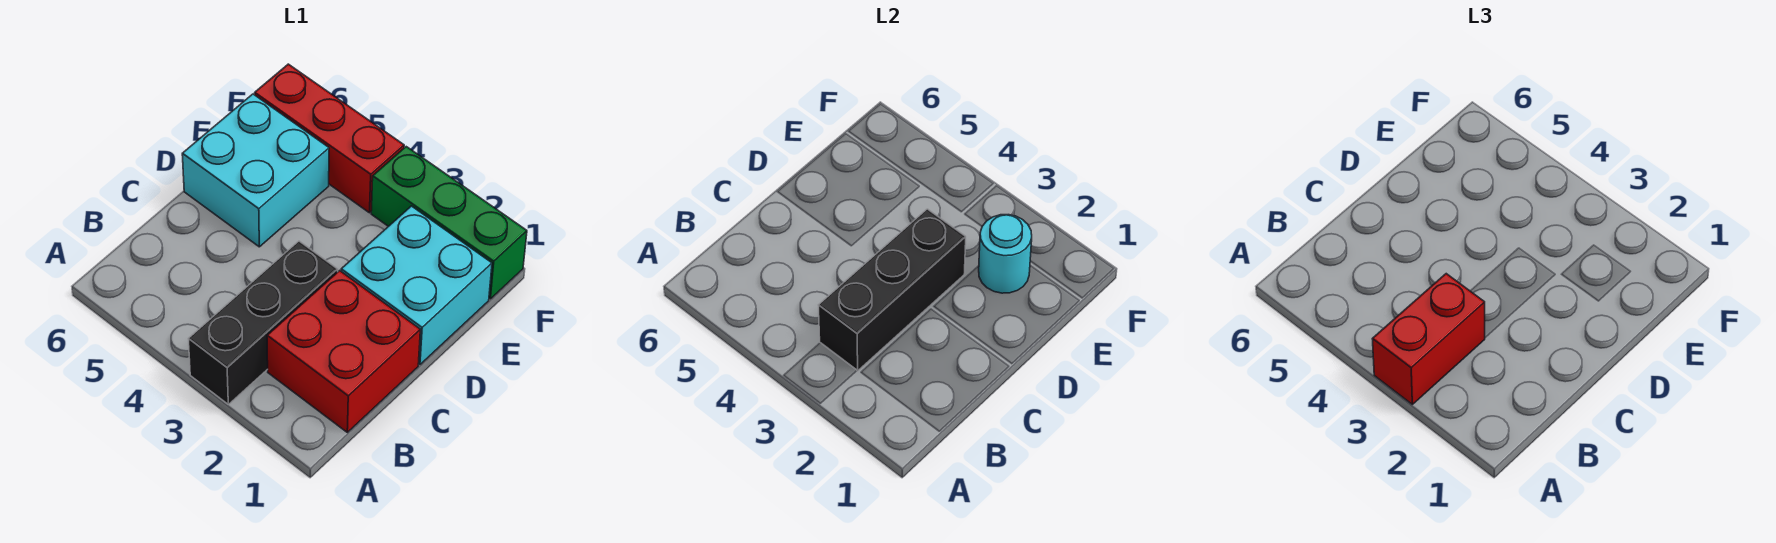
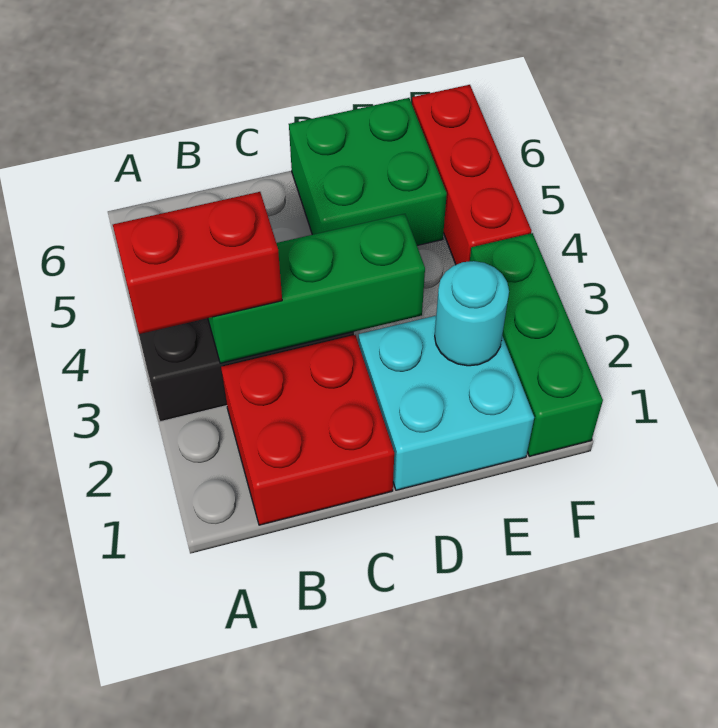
black 1x3 brick [818,209,966,371] -> green 1x3 brick [208,214,425,363]
cyan 2x2 brick [182,94,329,247] -> green 2x2 brick [289,98,447,245]

